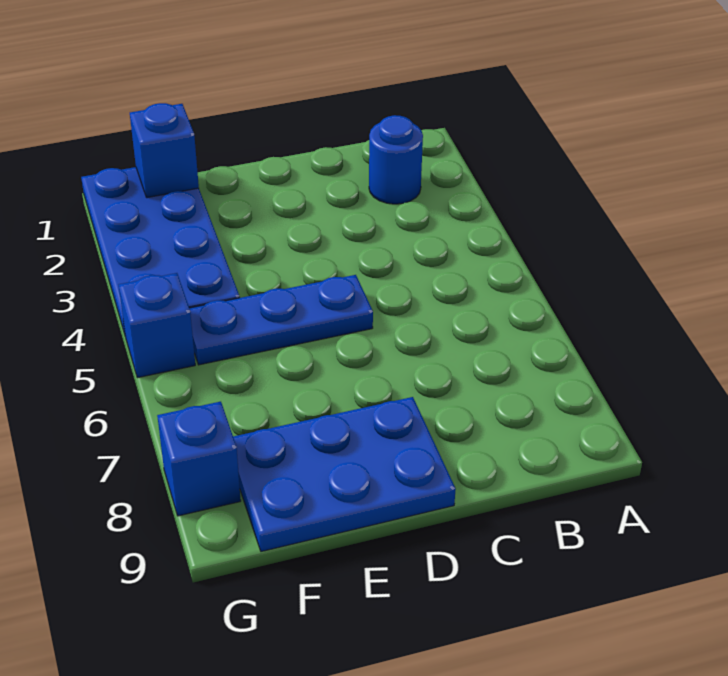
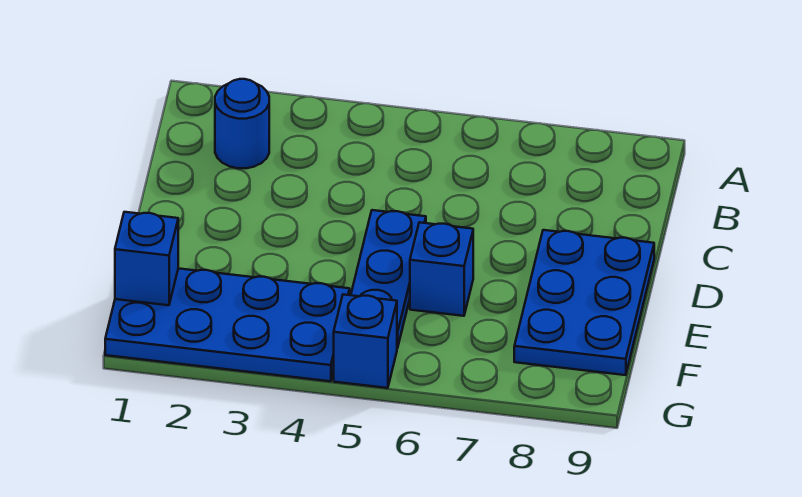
blue 1x1 brick [157,402,241,516] -> blue 1x1 brick moved to [410,222,473,316]

